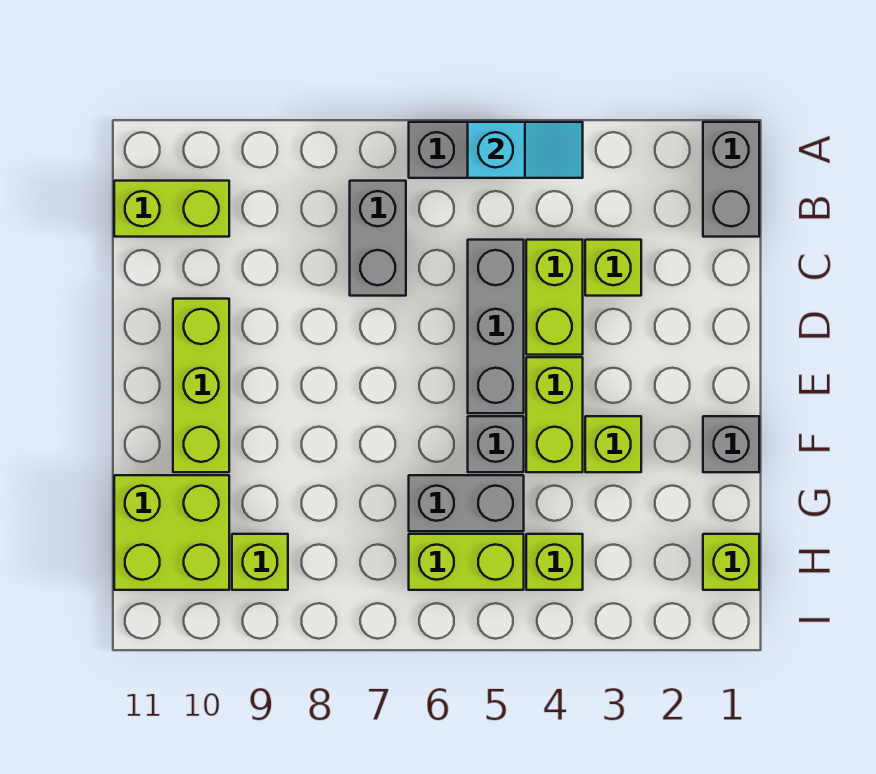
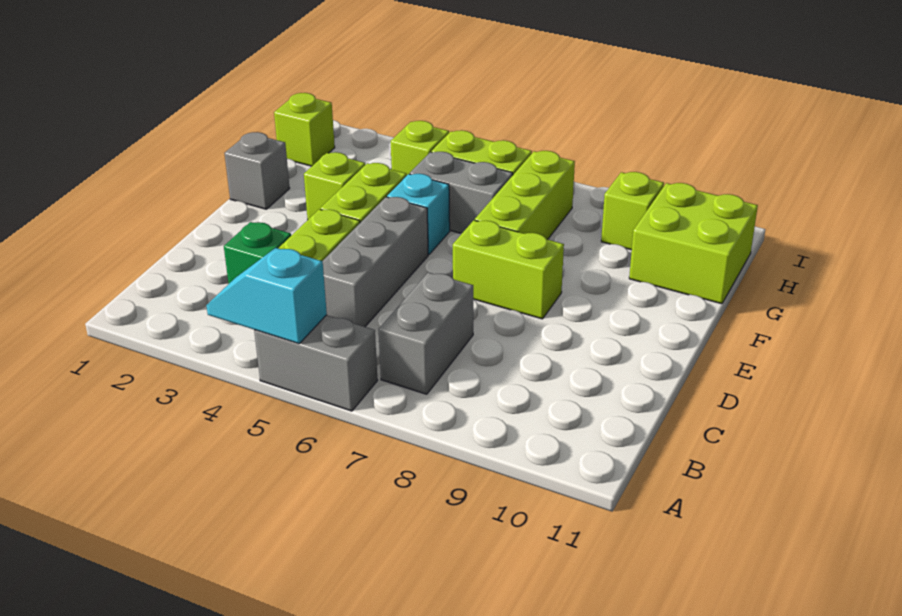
grey 1x2 brick [703,122,759,237] -> none
lime 1x2 brick [114,181,229,237] -> lime 1x2 brick moved to [453,220,564,319]
lime 1x1 brick [585,240,641,296] -> green 1x1 brick [224,222,291,283]
lime 1x3 brick [173,299,229,472] -> lime 1x3 brick moved to [475,151,575,240]
grey 1x1 brick [468,416,524,472] -> cyan 1x1 brick [387,174,450,255]

